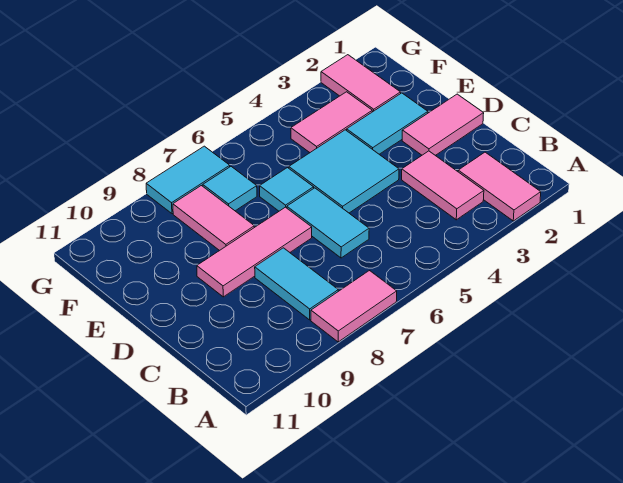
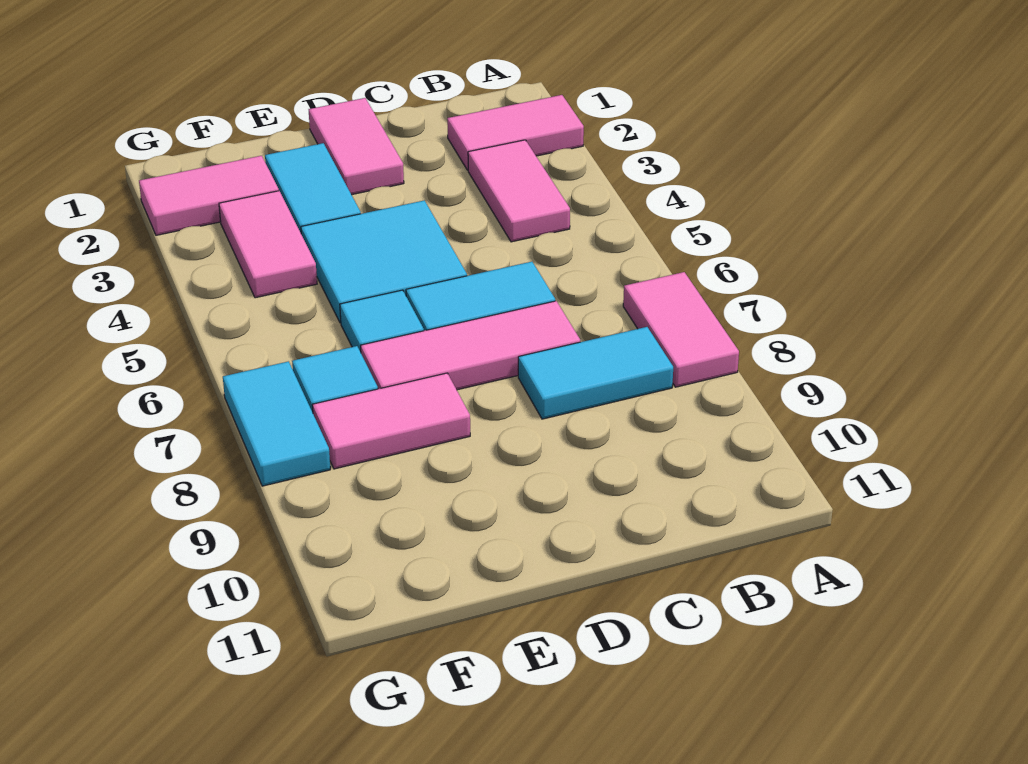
pink 1x2 tile [402,151,484,220] -> pink 1x2 tile turned to [468,140,570,242]
pink 1x3 tile [197,207,312,297] -> pink 1x3 tile turned to [361,301,580,390]

